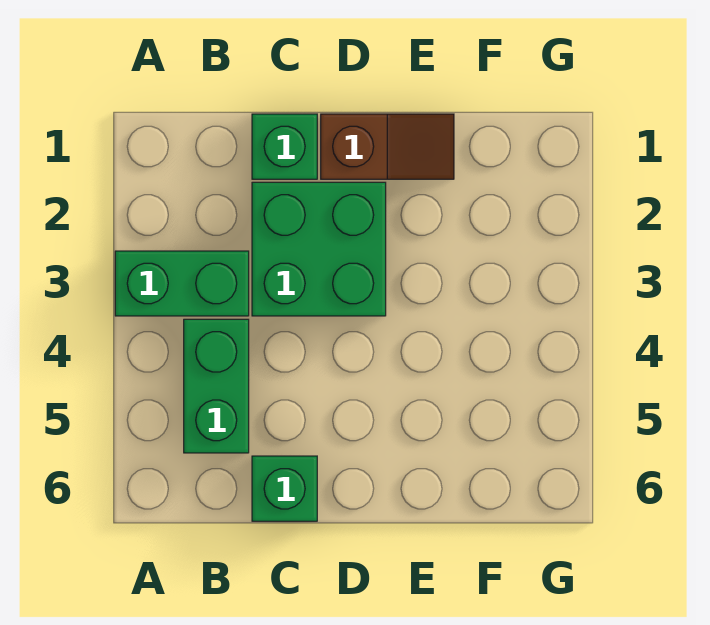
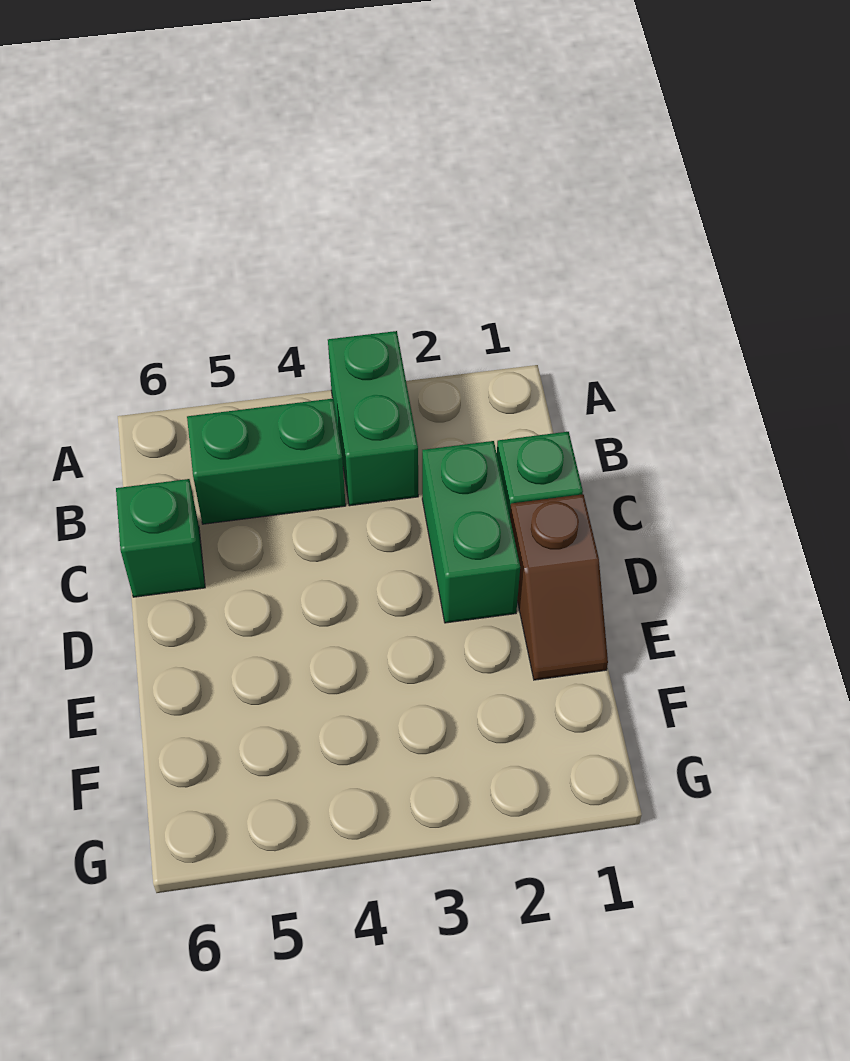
green 2x2 brick [252,182,386,316] -> green 1x2 brick [422,441,520,623]

